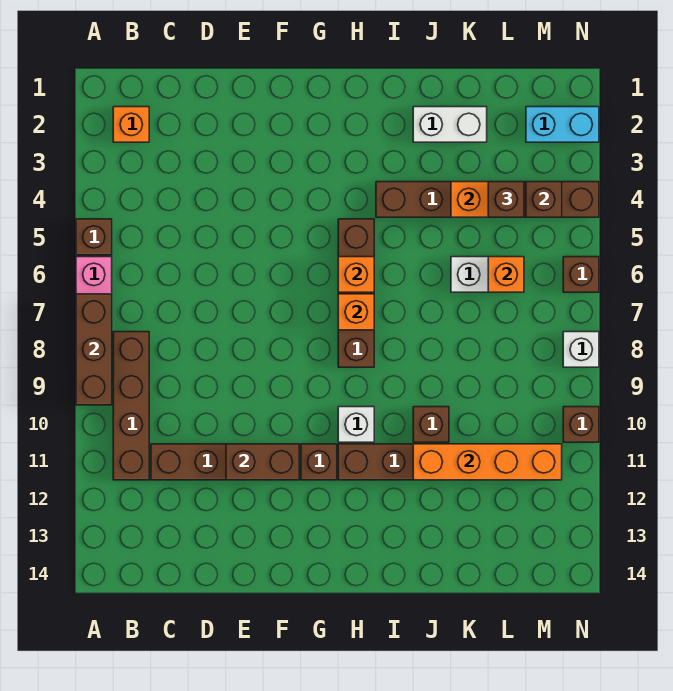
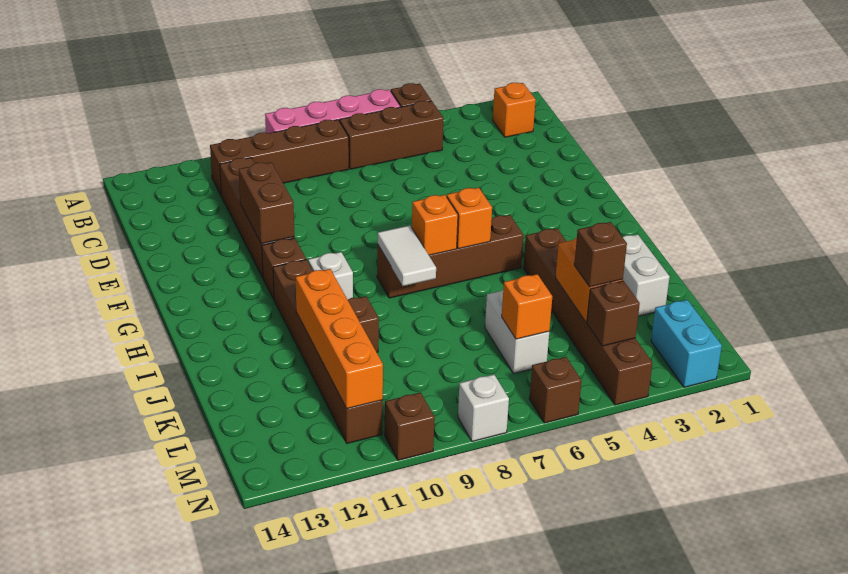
brown 1x3 brick [76,294,112,405] -> brown 1x3 brick moved to [340,101,444,169]
none -> white 1x2 tile [378,225,436,286]

